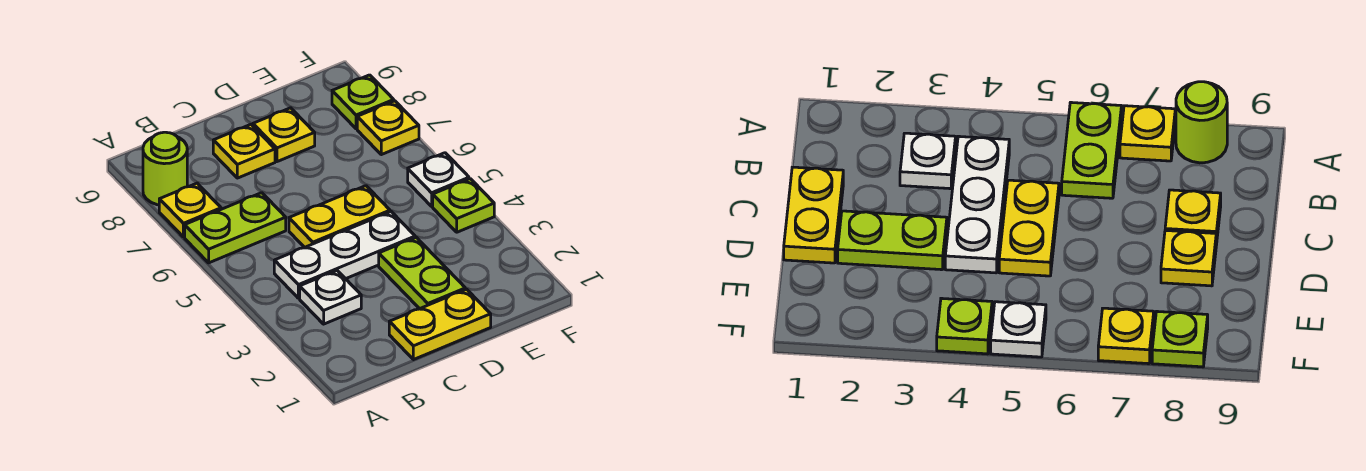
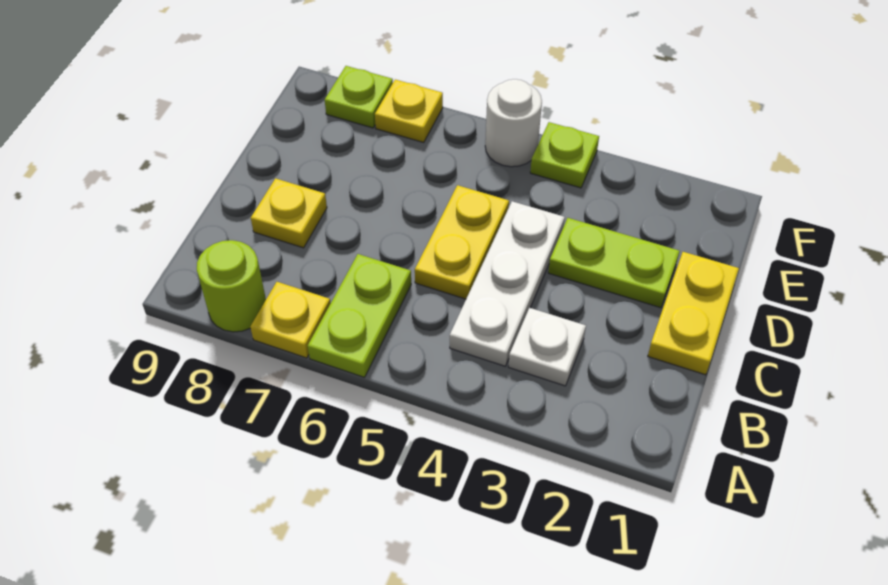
yellow 1x1 plate [253,108,315,162] -> none
white 1x1 plate [408,153,469,206] -> white 1x1 round brick [485,79,542,167]

